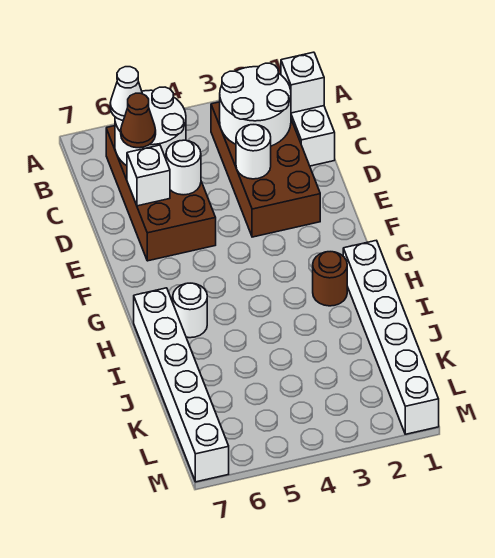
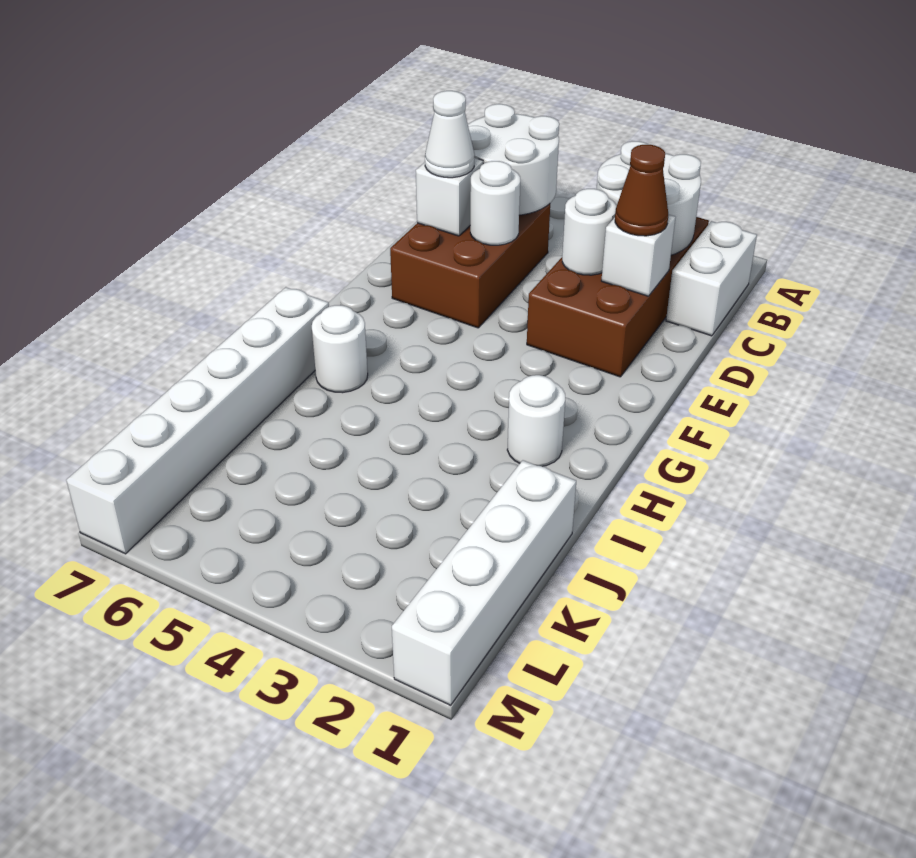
white 1x1 brick [281,52,324,113] -> white 1x1 brick moved to [601,215,676,296]
brown 2x4 brick [106,126,216,261] -> brown 2x3 brick [390,204,550,328]
white 1x1 cone [110,67,142,120] -> white 1x1 cone moved to [425,91,475,178]
brown 1x1 cone [121,93,156,148] -> brown 1x1 cone moved to [615,145,669,236]
white 1x6 brick [343,240,439,434] -> white 1x4 brick [392,460,576,705]
brown 1x1 round brick [313,252,347,306] -> white 1x1 round brick [507,375,565,466]

